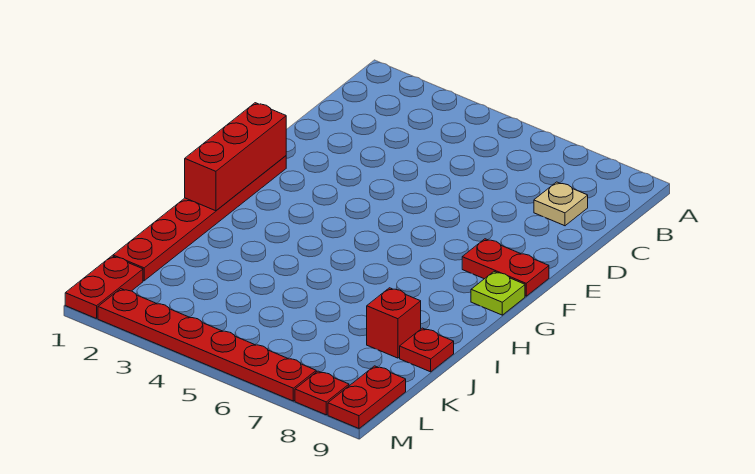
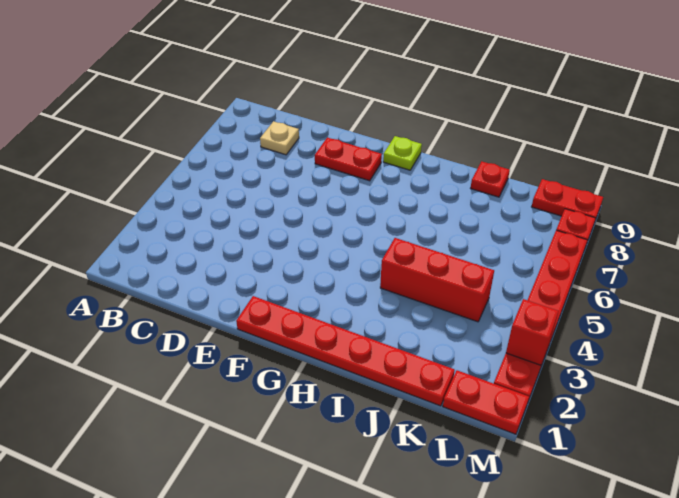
red 1x3 brick [185,103,286,211] -> red 1x3 brick moved to [380,238,494,322]
red 1x2 plate [462,239,549,296] -> red 1x2 plate turned to [315,138,382,181]
red 1x1 brick [367,288,421,358] -> red 1x1 brick moved to [506,299,559,365]

